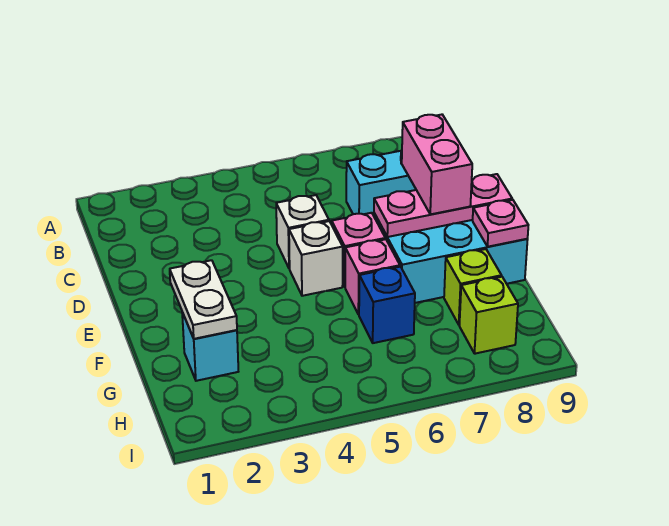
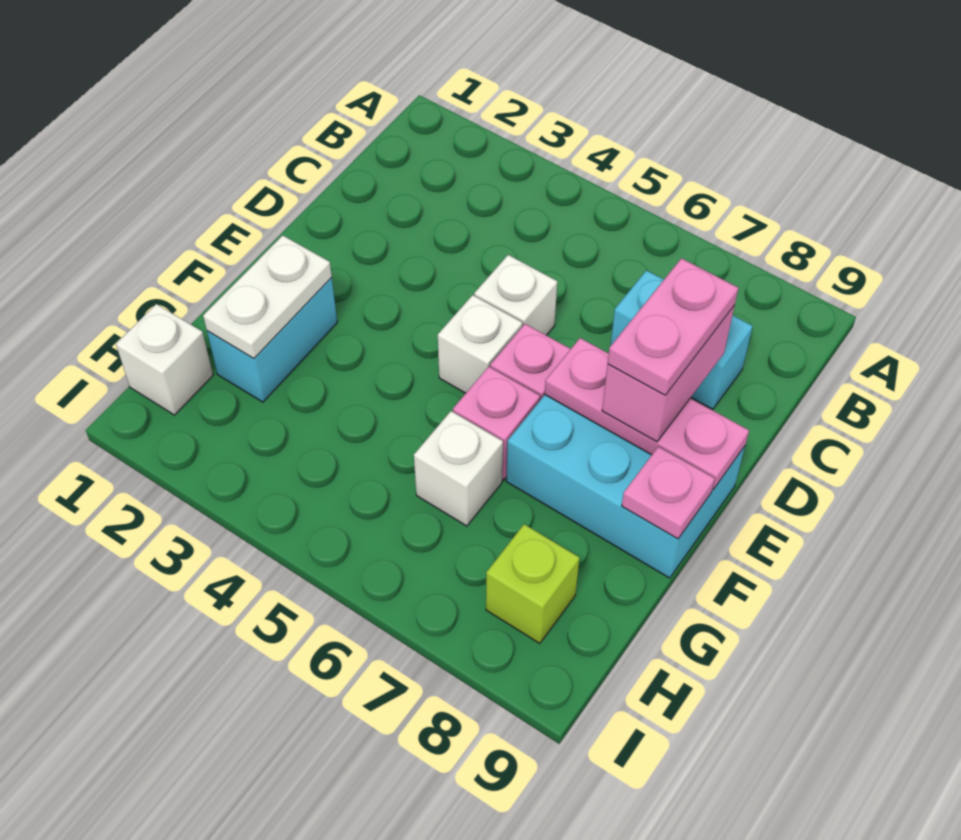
none -> pink 1x2 plate [608,258,738,395]
cyan 1x1 brick [182,313,238,381] -> cyan 1x2 brick [207,277,337,402]
blue 1x1 brick [359,267,415,343] -> white 1x1 brick [414,411,503,526]
lime 1x1 brick [444,249,501,325] -> none
none -> white 1x1 brick [116,304,213,415]

